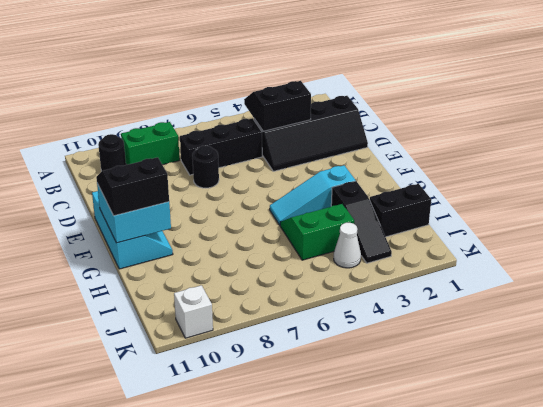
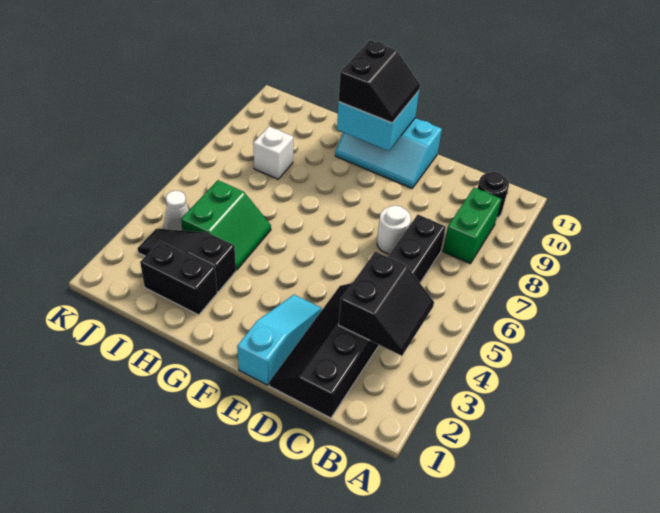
black 1x1 round brick [192,146,219,188] -> white 1x1 round brick [377,205,411,254]
cyan 1x3 slope [270,165,356,225] -> cyan 1x3 slope moved to [237,295,322,385]
black 1x2 brick [369,184,431,237] -> black 1x2 brick turned to [140,241,217,315]
white 1x1 brick [174,285,213,338] -> white 1x1 brick moved to [253,126,293,179]

